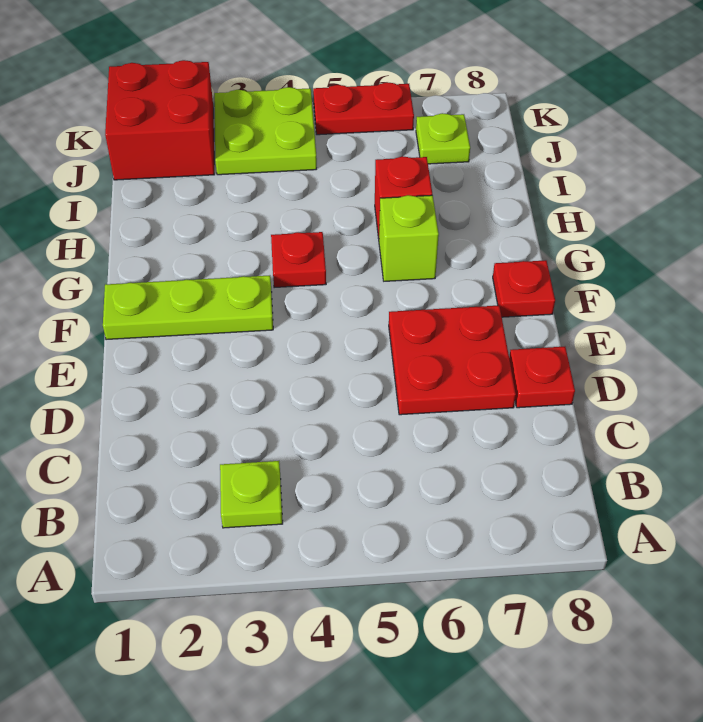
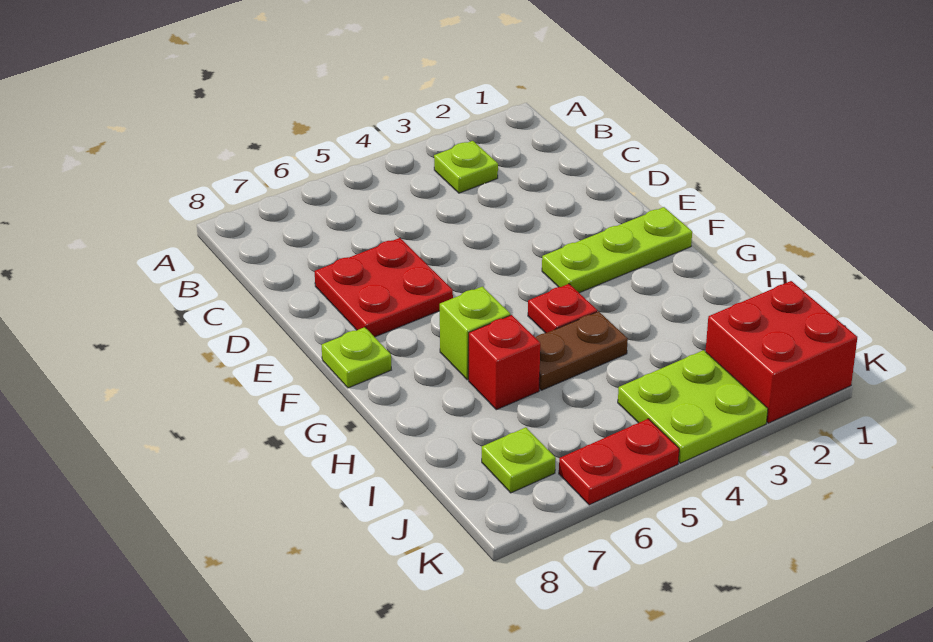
red 1x1 plate [509,347,575,408] -> none
red 1x1 plate [493,260,555,317] -> lime 1x1 plate [322,327,391,388]
none -> brown 1x2 plate [535,311,628,390]

